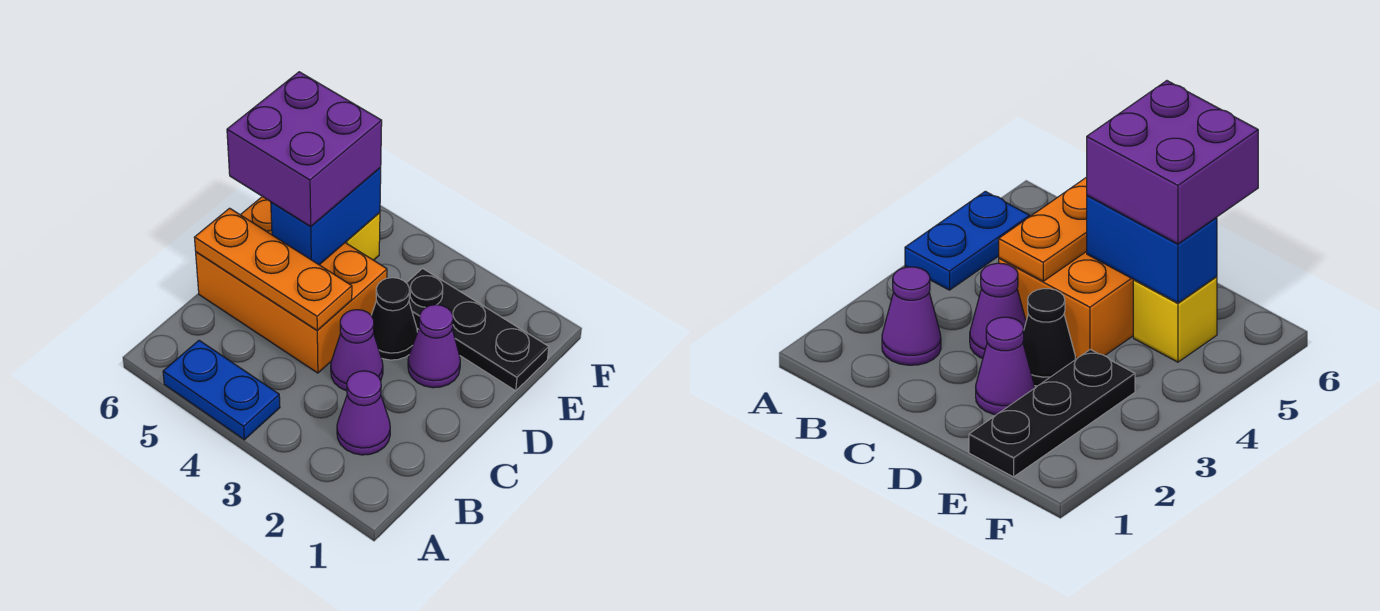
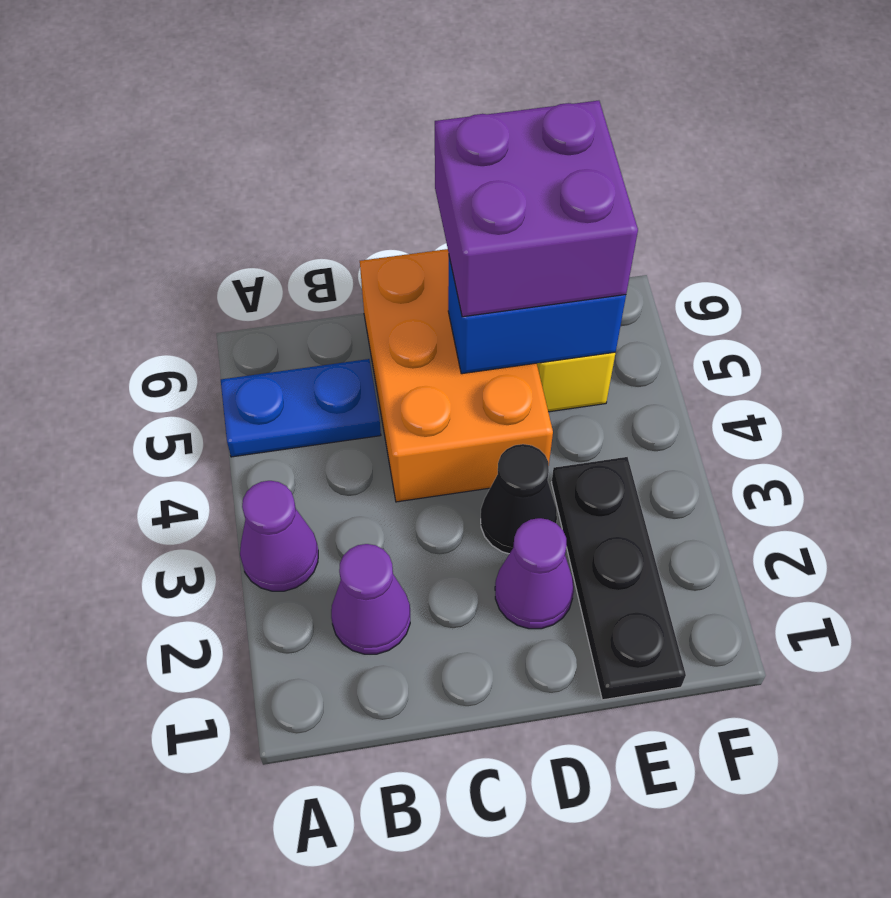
blue 1x2 plate [163,340,280,440] -> blue 1x2 plate turned to [221,359,381,457]
purple 1x1 cone [331,310,383,391] -> purple 1x1 cone moved to [240,481,318,591]
orange 1x3 plate [194,208,352,331] -> none

